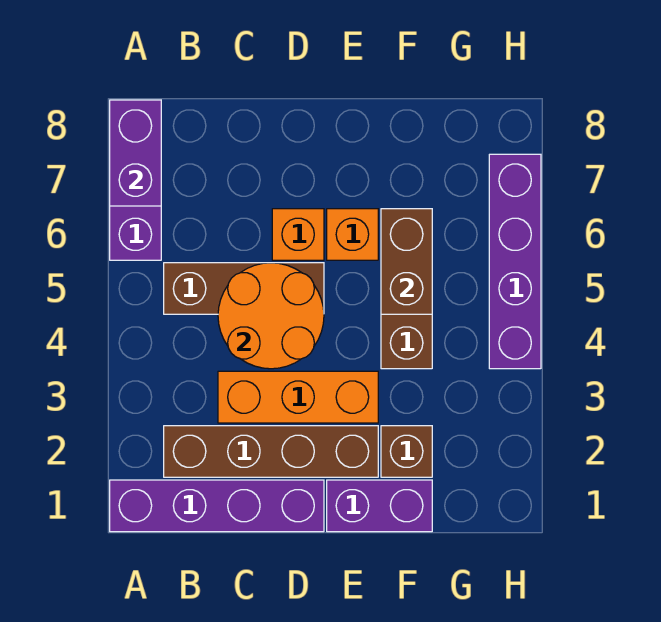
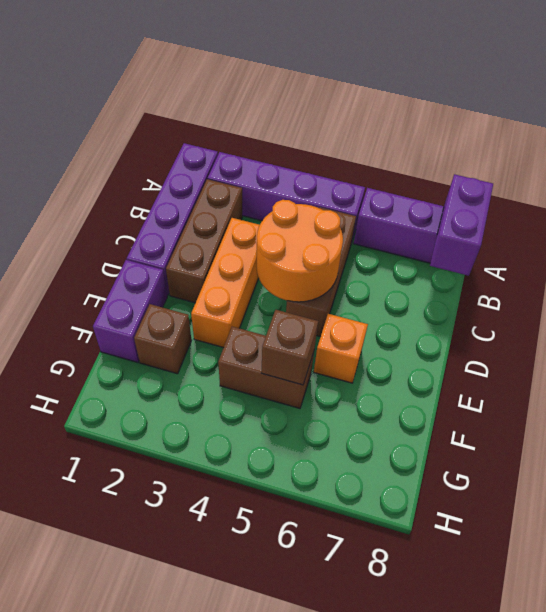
purple 1x2 brick [110,100,161,206] -> purple 1x2 brick turned to [430,174,493,276]
brown 1x4 brick [164,426,378,477] -> brown 1x3 brick [166,179,242,303]
orange 1x1 brick [272,209,324,260] -> none
brown 1x2 brick [381,209,432,314] -> brown 1x1 brick [261,310,318,385]
purple 1x4 brick [489,154,541,369] -> purple 1x4 brick moved to [208,152,365,240]

